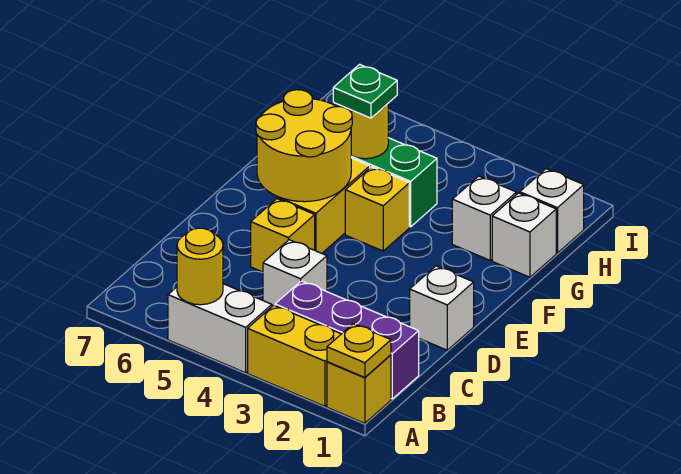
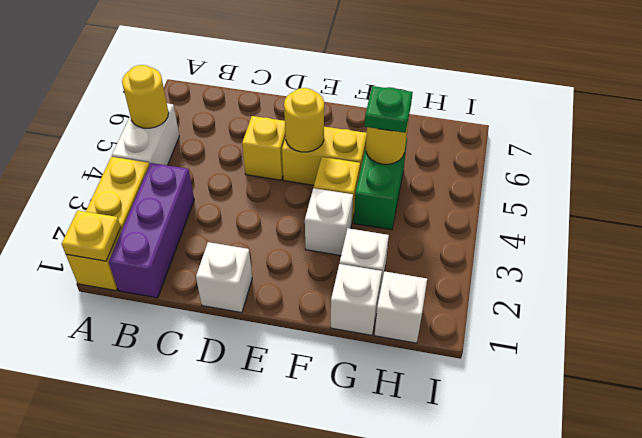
white 1x1 brick [263,240,327,306] -> white 1x1 brick moved to [305,188,353,256]
yellow 2x2 round brick [256,90,352,202] -> yellow 1x1 round brick [284,88,324,152]

